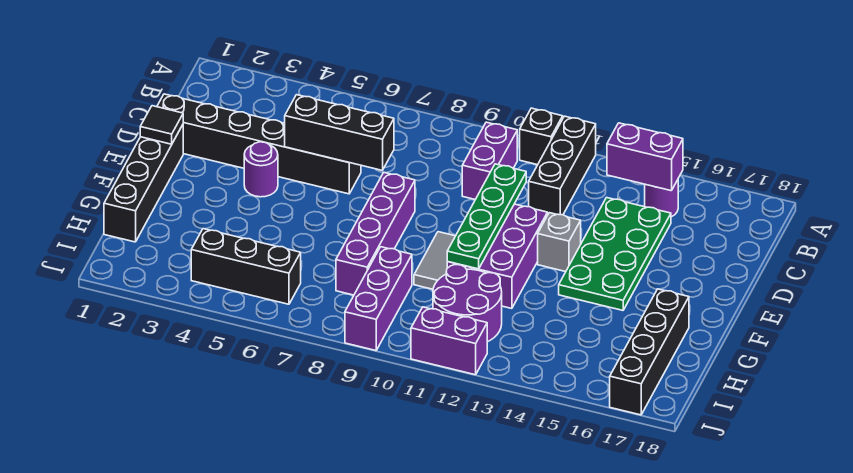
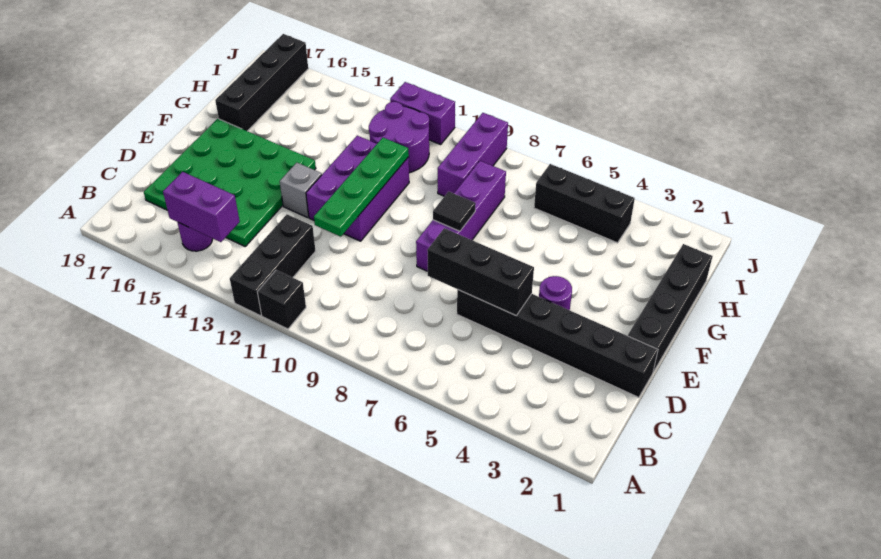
purple 1x2 brick [462,122,517,200] -> none
green 2x4 plate [559,198,671,310] -> green 4x4 plate [144,119,316,246]
black 1x1 tile [140,106,183,144] -> black 1x1 tile moved to [433,192,476,231]
grey 1x2 tile [414,232,455,289] -> none

